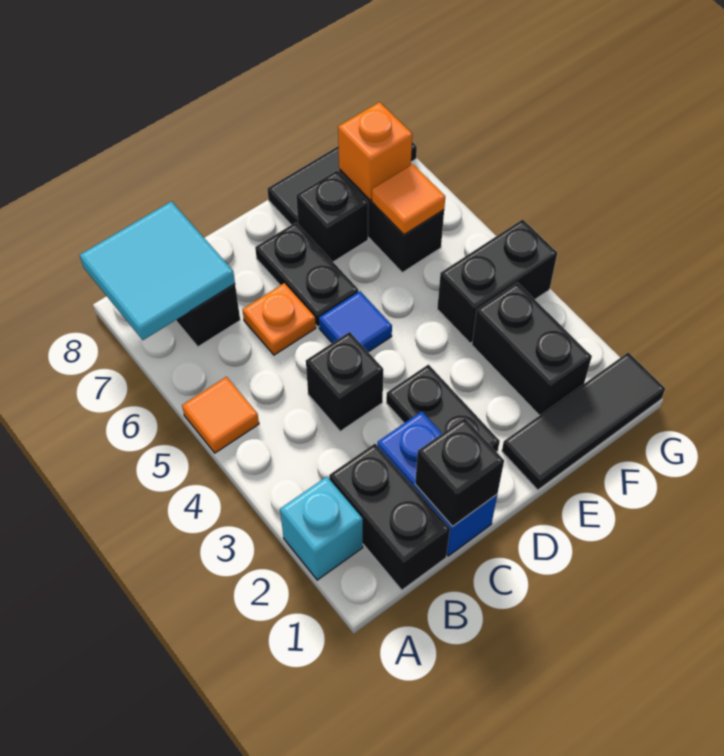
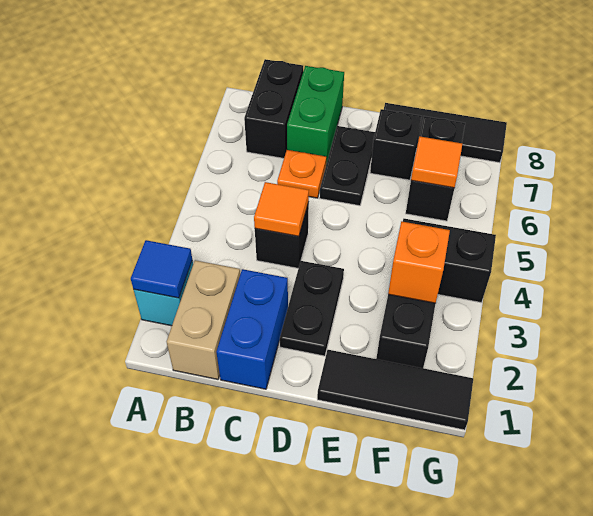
orange 1x1 tile [182,377,259,453] -> orange 1x1 tile moved to [254,182,309,236]
cyan 2x2 tile [80,201,235,340] -> none
black 1x2 brick [329,444,450,590] -> tan 1x2 brick [167,260,240,379]
black 1x1 brick [415,418,504,527] -> none
none -> green 1x2 brick [287,66,344,164]
blue 1x1 tile [319,291,392,352] -> blue 1x1 tile moved to [131,240,192,298]
orange 1x1 brick [338,102,412,200] -> orange 1x1 brick moved to [388,221,450,303]

